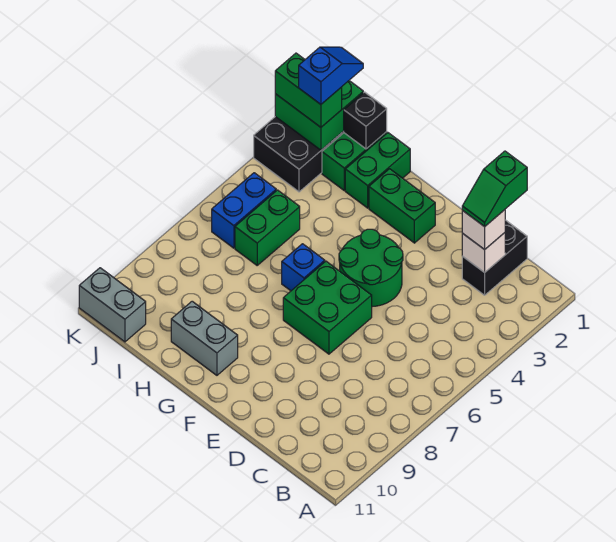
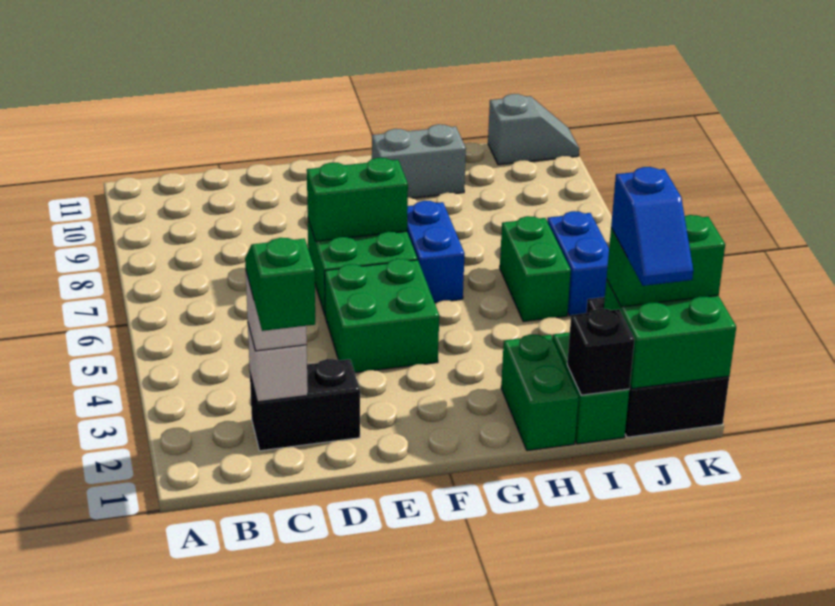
black 1x2 brick [462,220,527,295] -> black 1x2 brick turned to [250,359,360,451]
green 2x2 round brick [339,229,403,307] -> green 2x2 brick [325,259,439,373]
green 1x2 brick [369,169,435,243] -> green 1x2 brick moved to [307,158,408,241]
blue 1x1 brick [282,244,325,291] -> blue 1x2 brick [407,201,465,303]
grey 1x2 brick [79,268,146,342] -> grey 1x2 slope [488,94,579,165]

